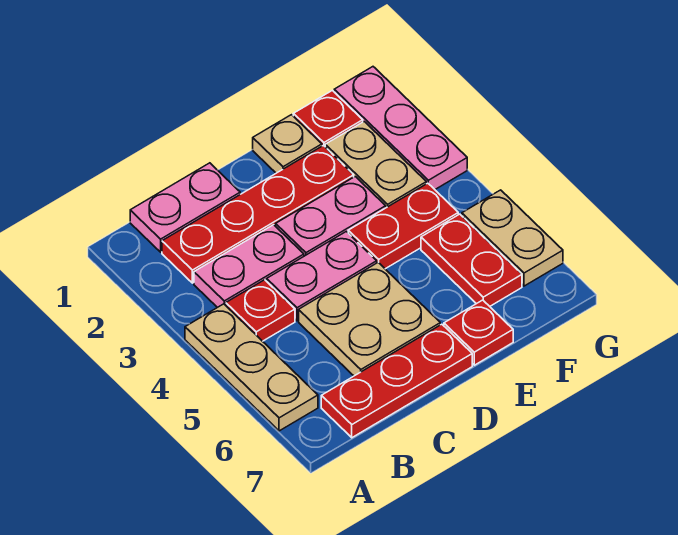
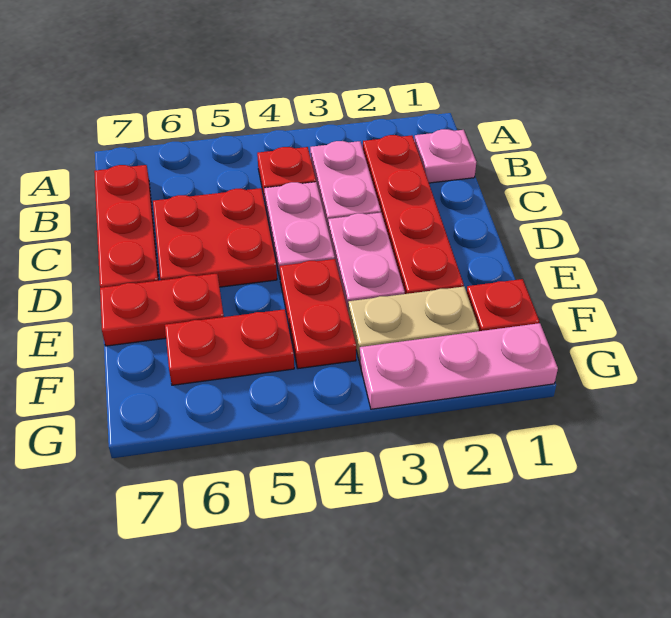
tan 1x3 plate [185,304,318,431] -> none
pink 1x2 plate [130,163,240,252] -> pink 1x1 plate [414,129,476,183]
tan 2x2 plate [299,263,440,376] -> red 2x2 plate [153,188,277,287]
tan 1x1 plate [253,115,322,173] -> none
red 1x1 plate [444,300,513,365] -> red 1x2 plate [100,274,224,346]
tan 1x2 plate [462,190,563,286] -> none

